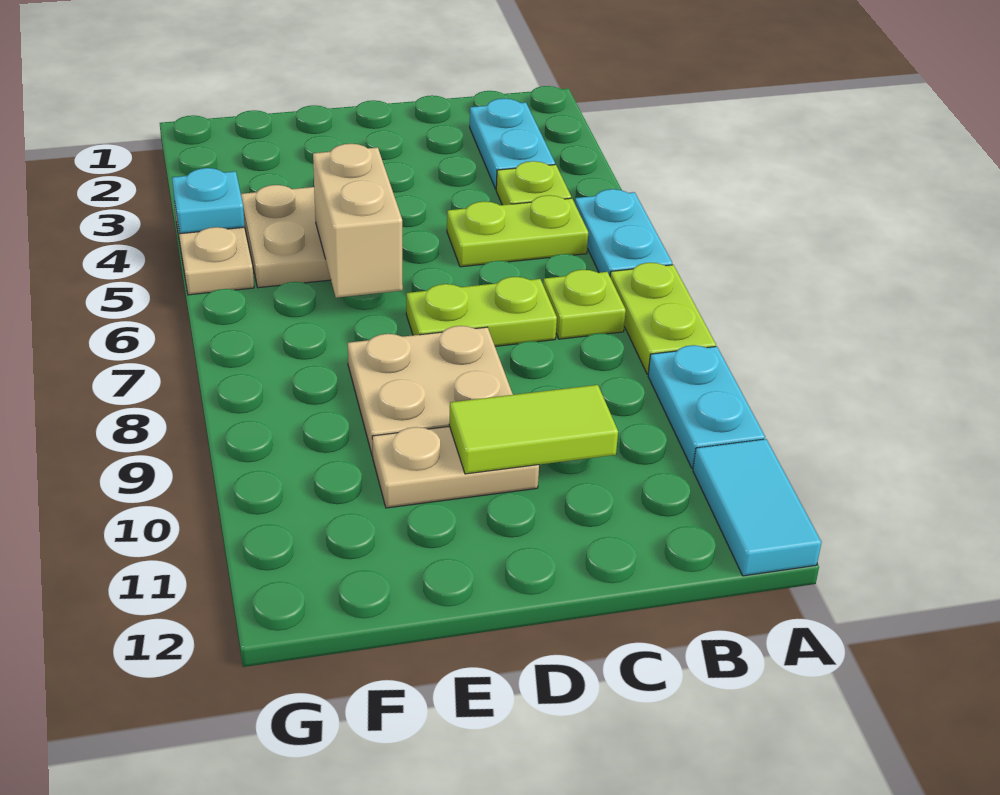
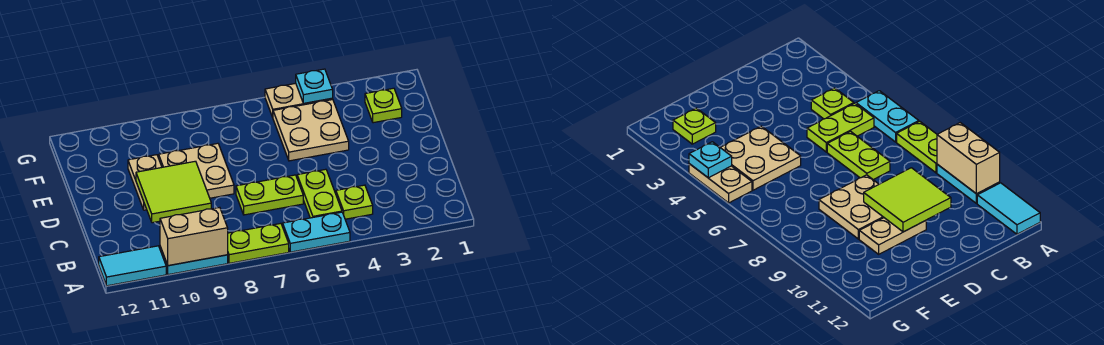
cyan 1x2 plate [470,98,555,189] -> none
lime 1x1 plate [543,270,626,339] -> lime 1x1 plate moved to [365,88,402,123]
lime 1x2 plate [406,277,557,346] -> lime 1x2 plate turned to [236,175,303,215]
lime 1x2 tile [449,385,618,474] -> lime 2x2 tile [136,161,211,223]
tan 1x2 brick [313,144,403,298] -> tan 1x2 brick moved to [160,207,228,266]

